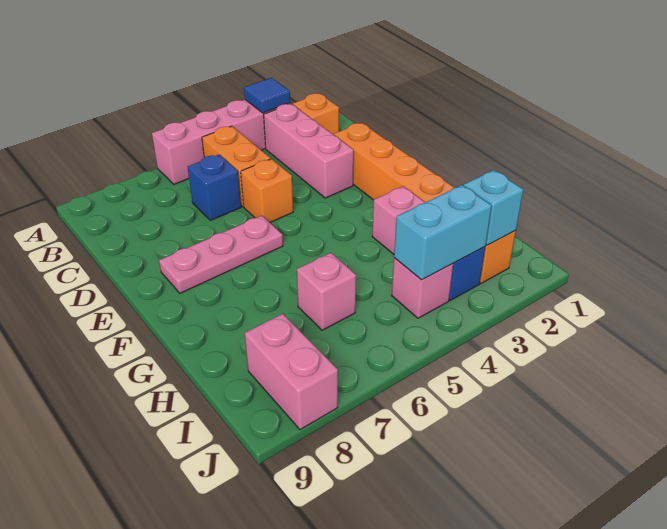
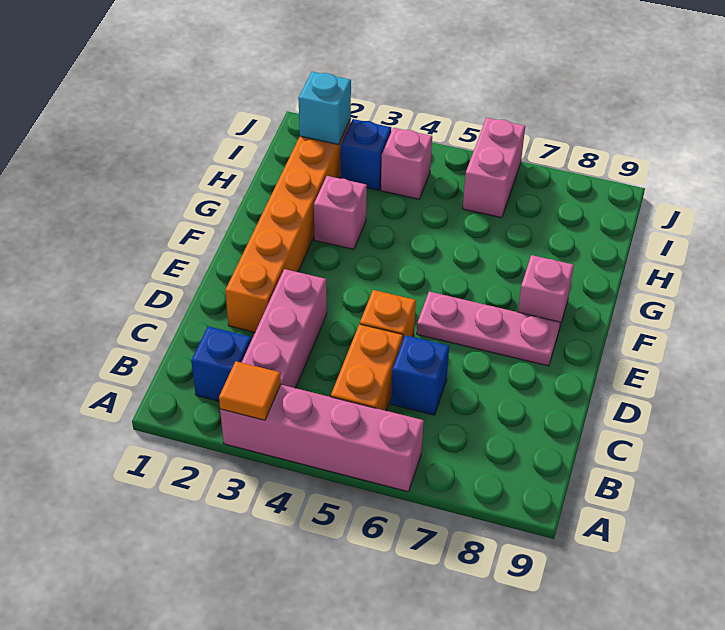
blue 1x1 tile [244,78,290,113] -> orange 1x1 tile [219,361,281,420]
orange 1x1 brick [293,93,339,135] -> blue 1x1 brick [191,326,251,401]
pink 1x1 brick [297,253,356,330] -> pink 1x1 brick moved to [518,255,574,329]
cyan 1x2 brick [394,185,492,280] -> none
pink 1x2 brick [245,314,338,430] -> pink 1x2 brick moved to [463,118,525,218]

